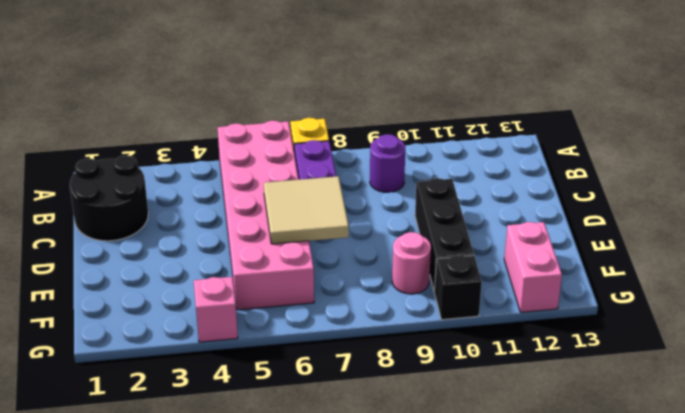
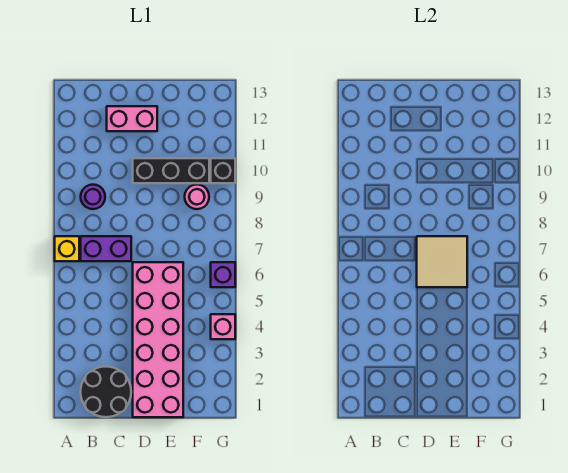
pink 2x6 brick [218,121,314,310] -> pink 2x6 brick turned to [133,262,183,417]
pink 1x2 brick [504,222,562,312] -> pink 1x2 brick moved to [107,106,157,131]
none -> purple 1x1 brick [211,262,235,287]

